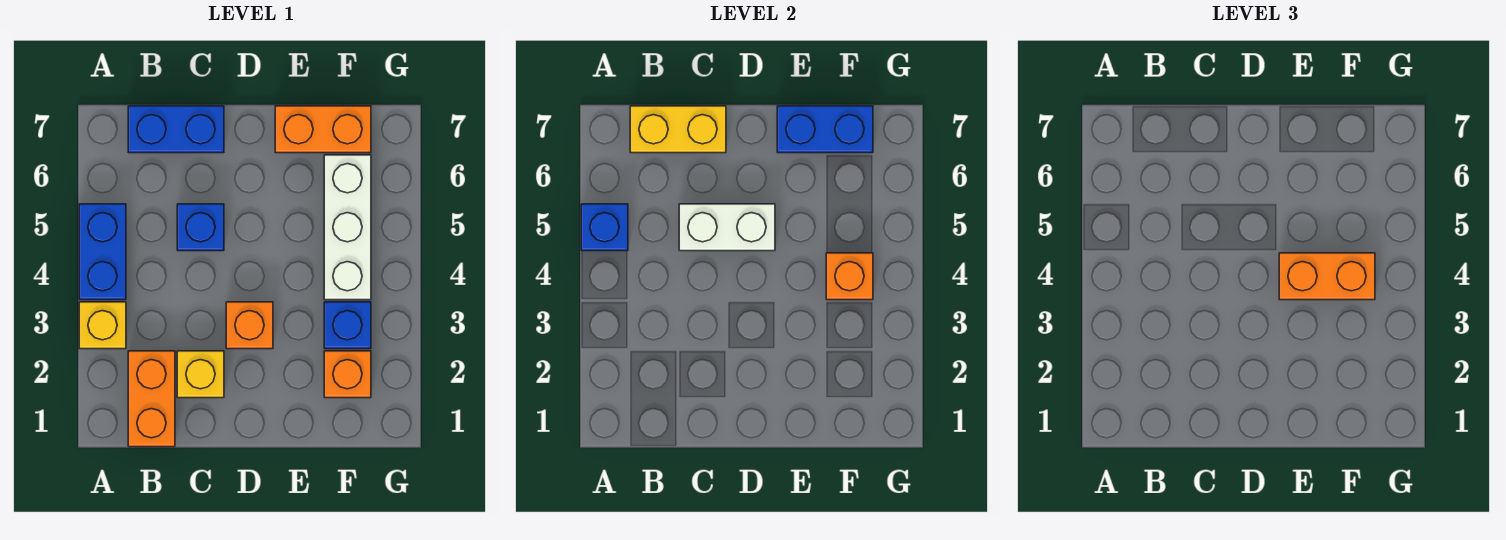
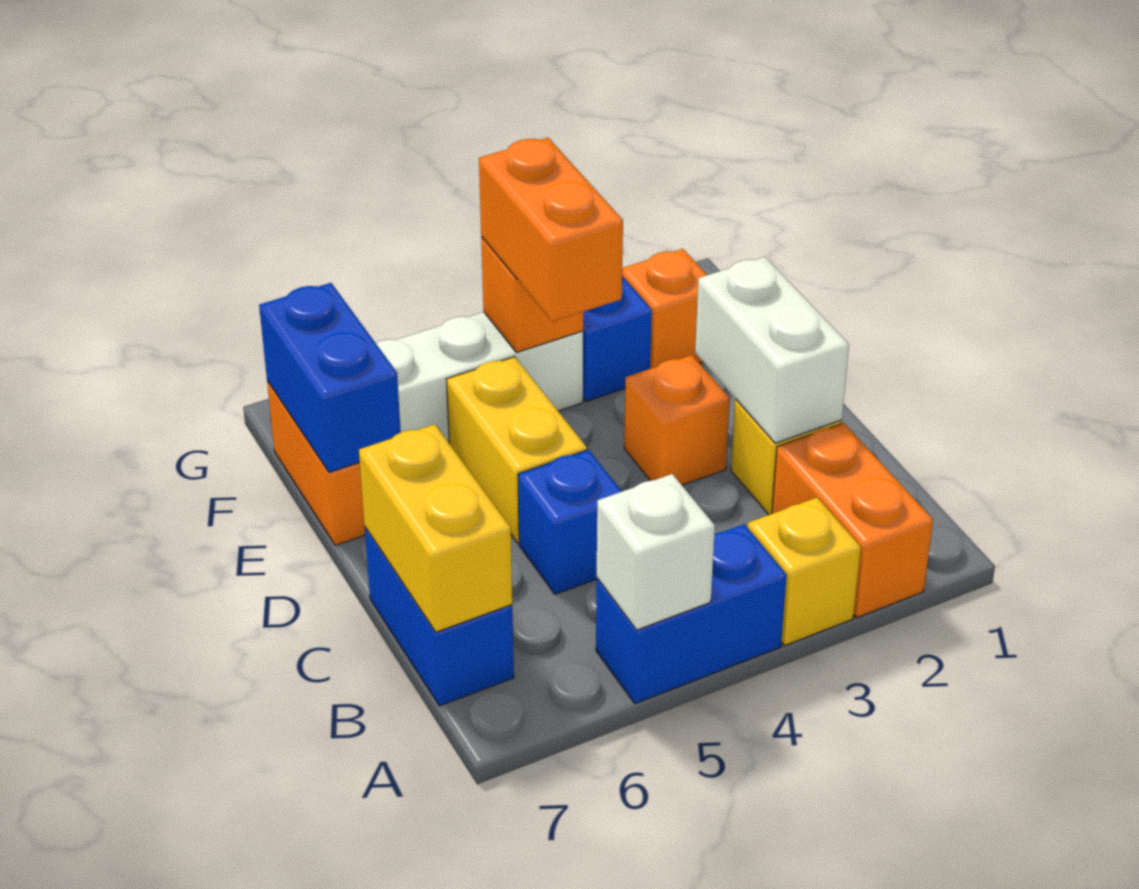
blue 1x1 brick [581,204,628,251] -> white 1x1 brick [597,474,715,630]
orange 1x2 brick [128,351,175,447] -> orange 1x2 brick turned to [772,423,933,617]
white 1x2 brick [679,204,775,251] -> white 1x2 brick moved to [695,257,849,443]
none -> yellow 1x2 brick [446,357,587,543]

